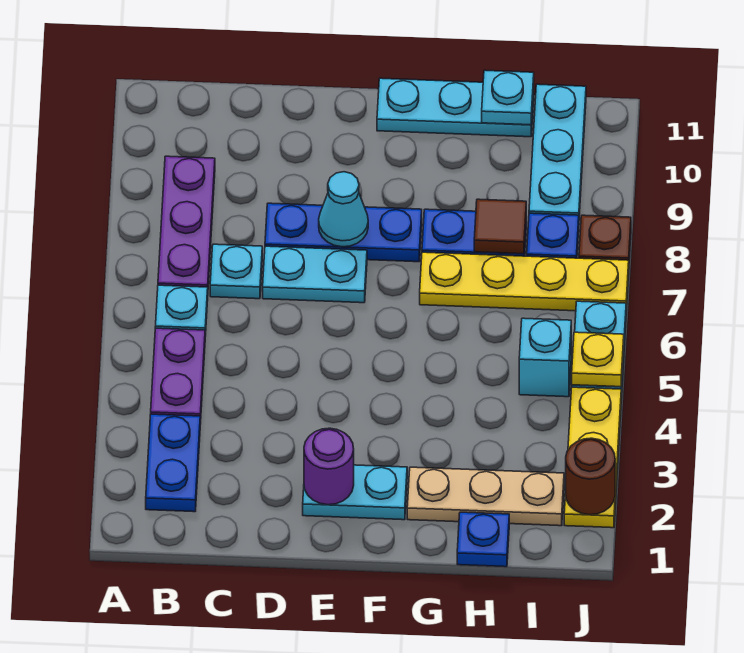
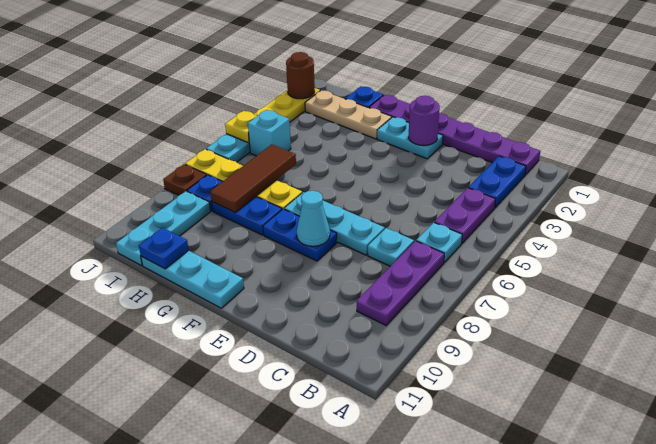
none -> purple 1x6 plate [369,95,540,175]
cyan 1x2 plate [263,246,367,303] -> cyan 1x3 plate [284,192,385,255]
blue 1x3 plate [265,203,422,262] -> blue 1x2 plate [263,209,337,261]
brown 1x1 tile [474,199,526,254] -> brown 1x3 tile [210,144,296,212]
cyan 1x1 plate [482,70,534,125] -> blue 1x1 plate [139,228,189,269]

